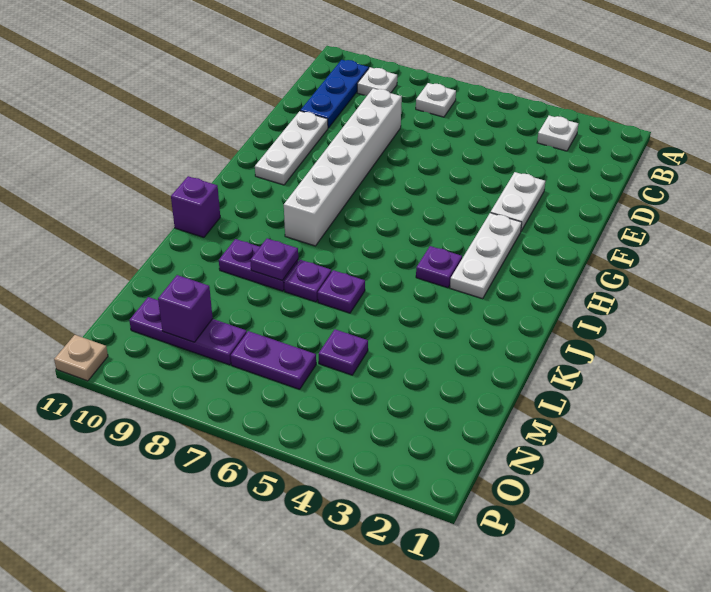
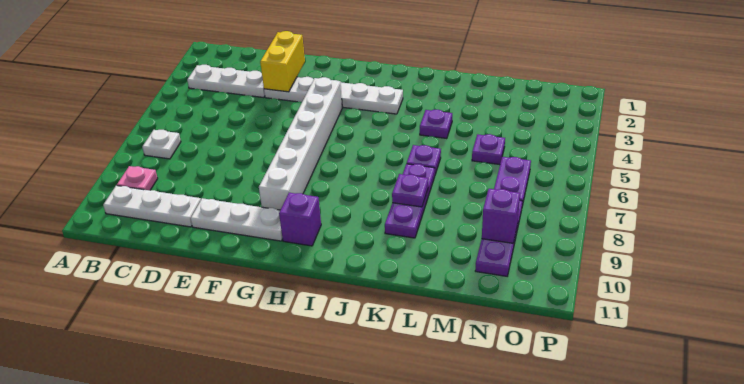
white 1x1 plate [537,116,578,151] -> white 1x3 plate [187,65,265,98]
white 1x1 plate [357,67,397,96] -> pink 1x1 plate [117,166,158,190]
blue 1x3 plate [300,60,369,128] -> white 1x3 plate [103,186,201,227]
white 1x6 brick [284,88,402,246] -> white 1x6 brick turned to [259,77,342,210]
none -> yellow 1x2 brick [260,31,305,92]
purple 1x1 plate [416,246,462,288] -> purple 1x1 plate moved to [420,110,452,139]
purple 1x1 brick [171,176,220,237] -> purple 1x1 brick moved to [279,193,321,246]
tan 1x1 plate [54,335,108,381] -> none

